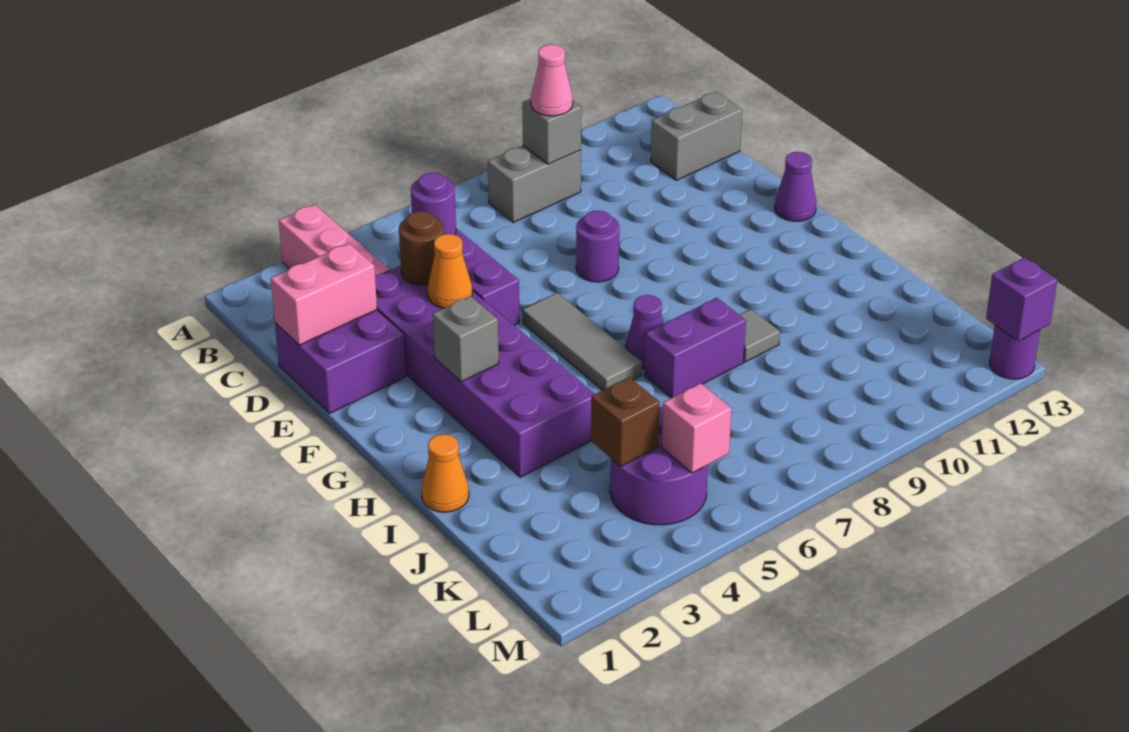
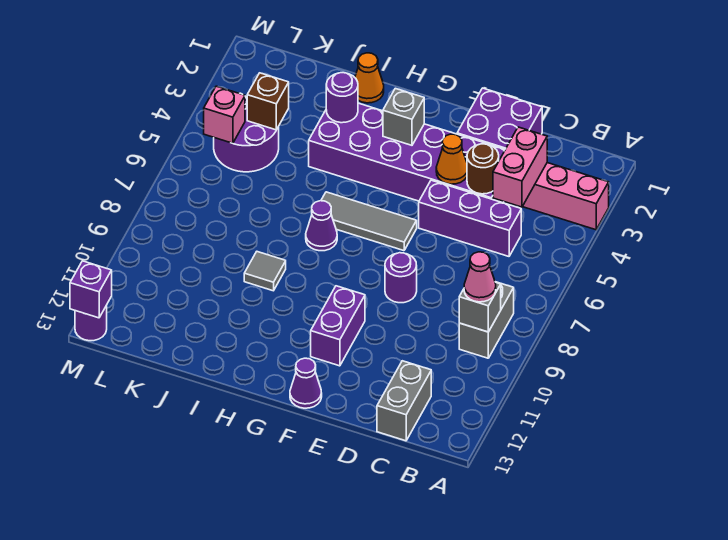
purple 1x1 round brick [411,173,456,235] -> purple 1x1 round brick moved to [326,73,358,123]
pink 1x2 brick [271,244,377,345] -> pink 1x2 brick moved to [493,127,547,207]
purple 1x2 brick [644,298,746,398] -> purple 1x2 brick moved to [311,286,365,366]

